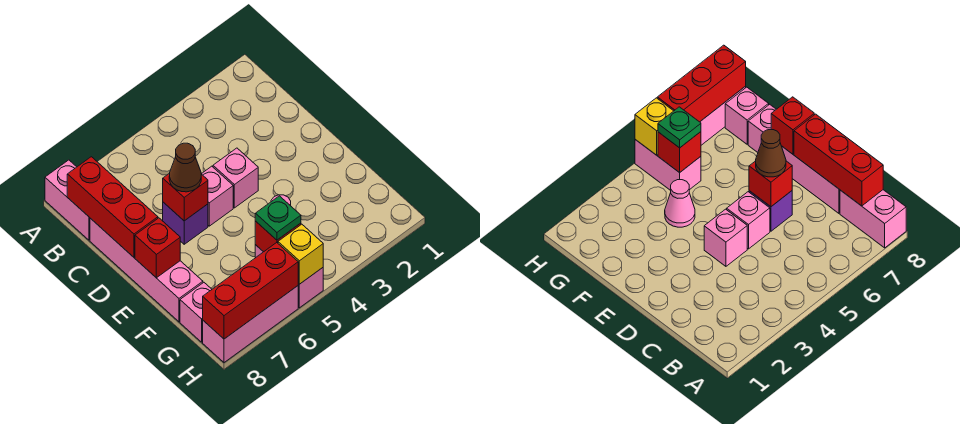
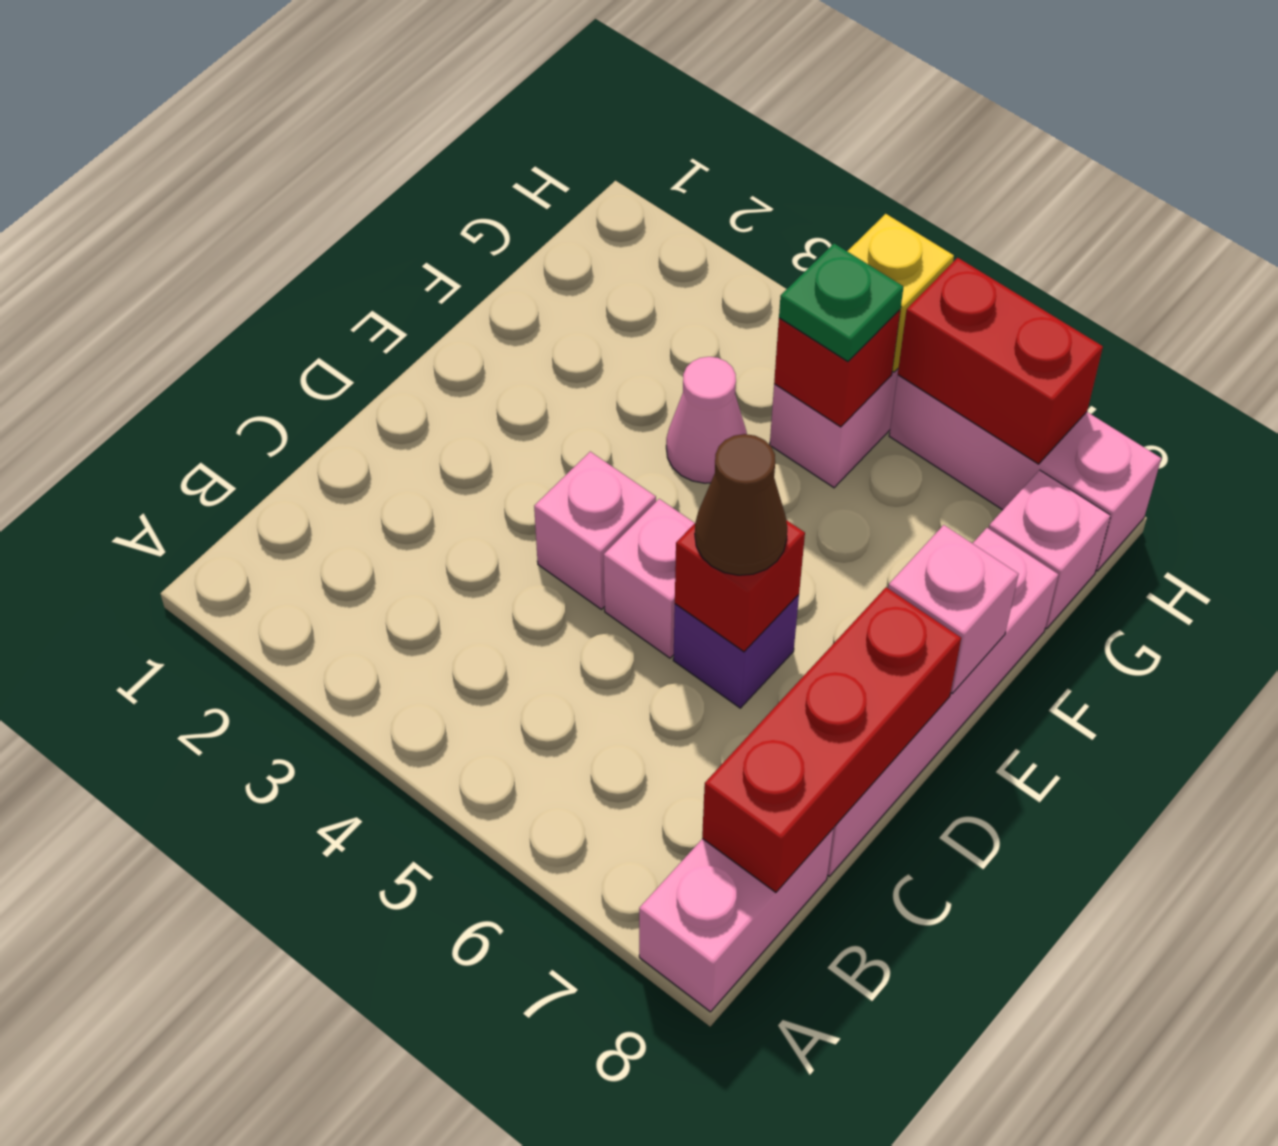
red 1x1 brick [135,218,180,278] -> pink 1x1 brick [888,525,1019,694]
red 1x3 brick [203,243,298,339] -> red 1x2 brick [898,258,1103,464]

